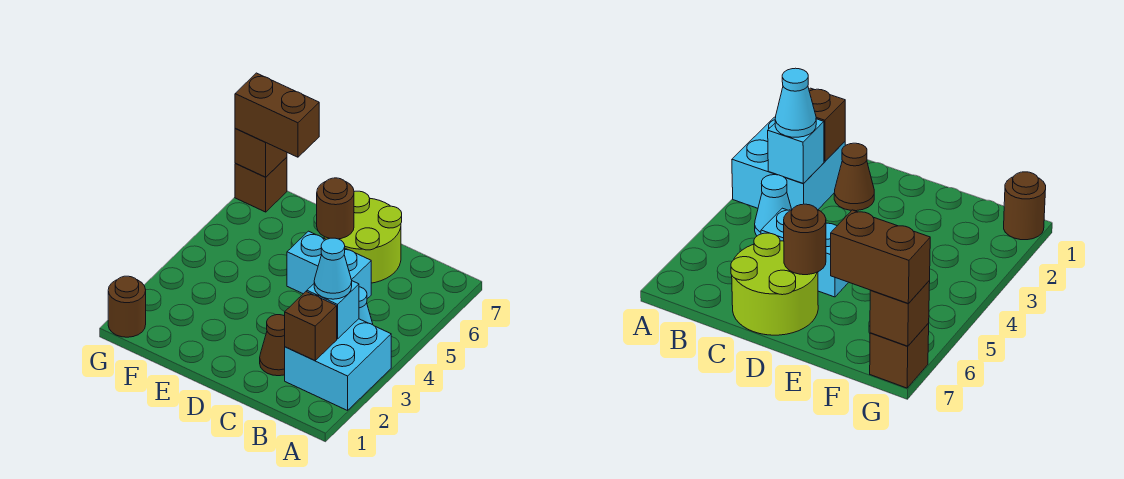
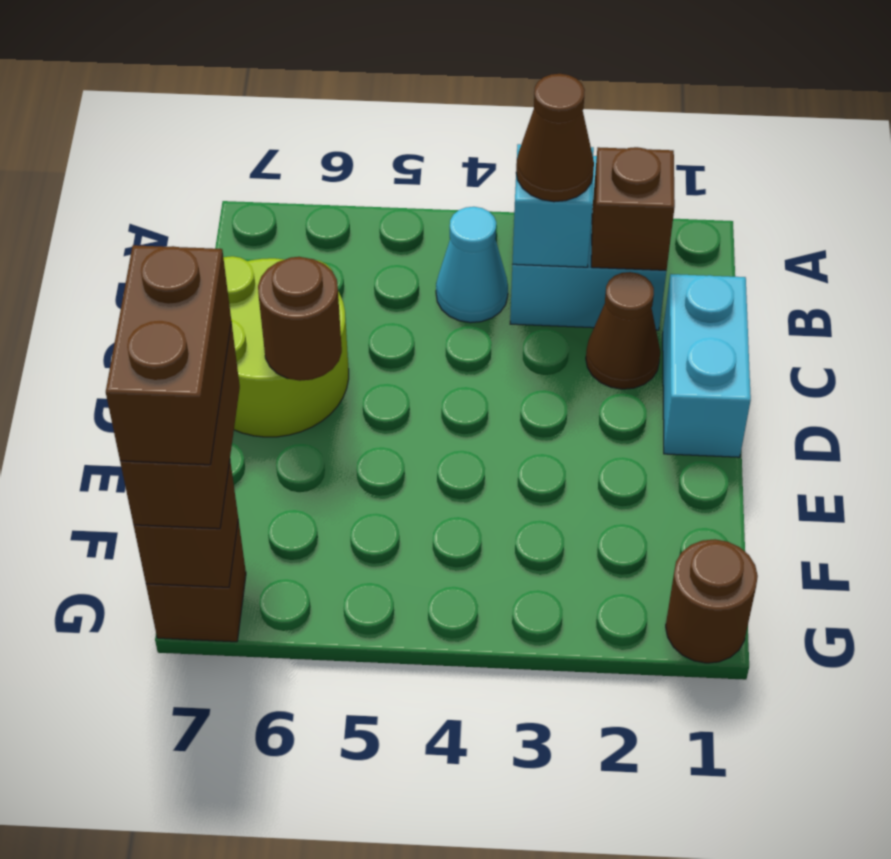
cyan 1x1 cone [314,238,352,299] -> brown 1x1 cone [516,74,594,202]
cyan 1x2 brick [287,231,371,299] -> cyan 1x2 brick moved to [663,274,751,457]
none -> brown 1x2 brick [106,245,231,465]

